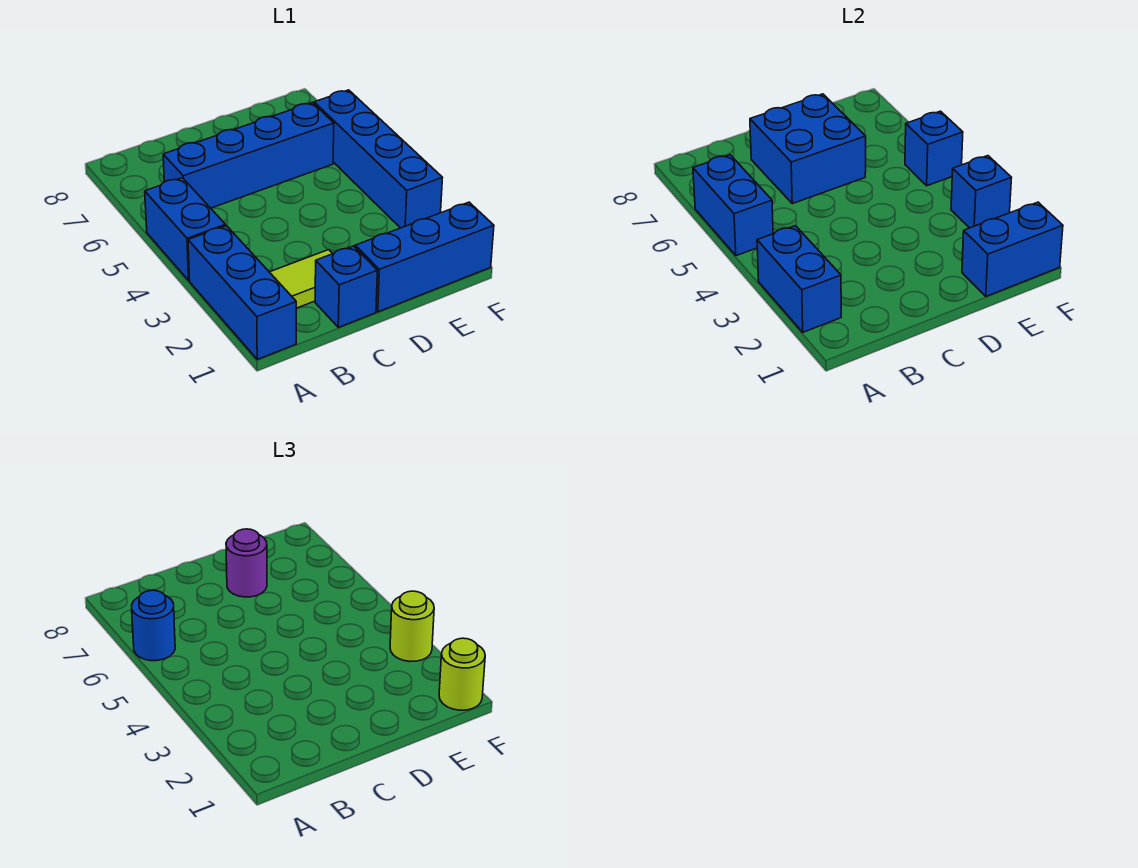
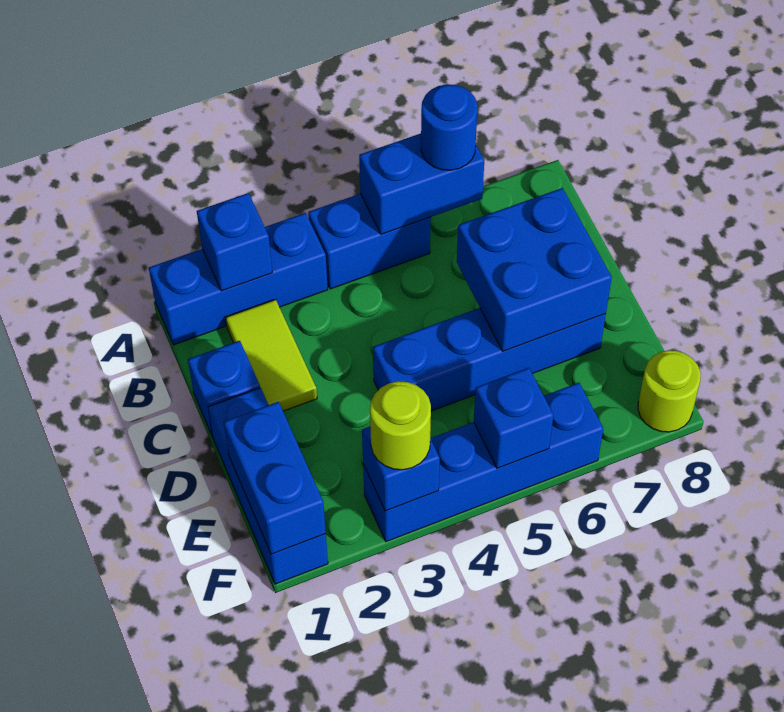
blue 1x2 brick [757,226,841,332] -> blue 1x1 brick [197,193,272,291]
blue 1x4 brick [163,103,334,208] -> blue 1x4 brick turned to [373,308,606,411]
purple 1x1 round brick [226,529,267,597] -> none
lime 1x1 round brick [439,638,485,710] -> lime 1x1 round brick moved to [638,350,701,432]

